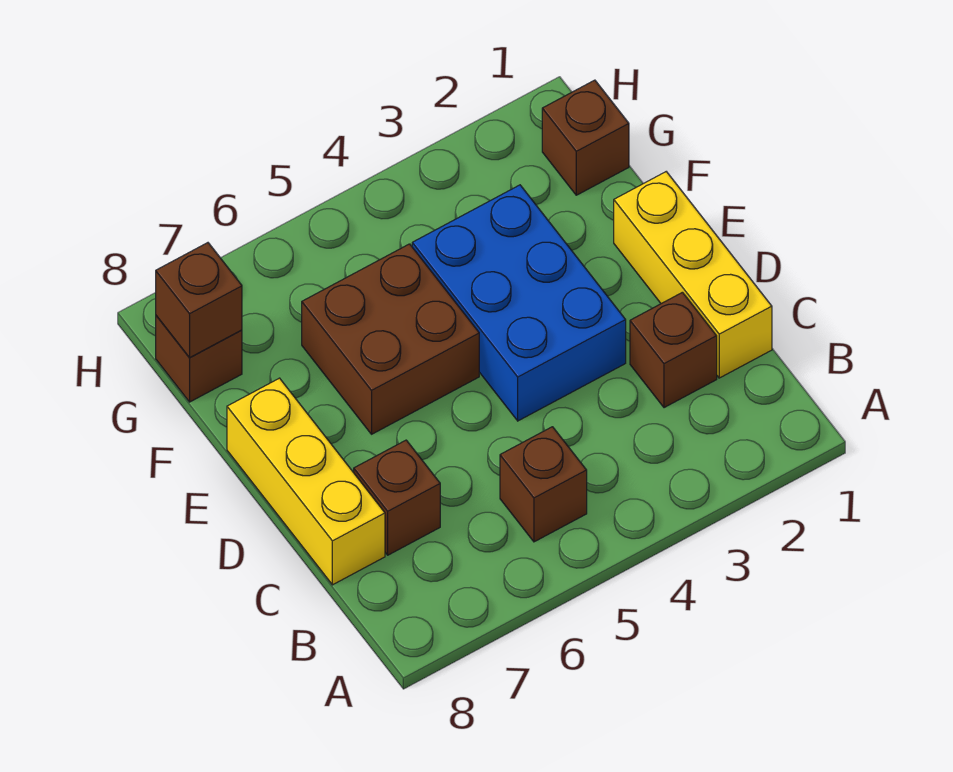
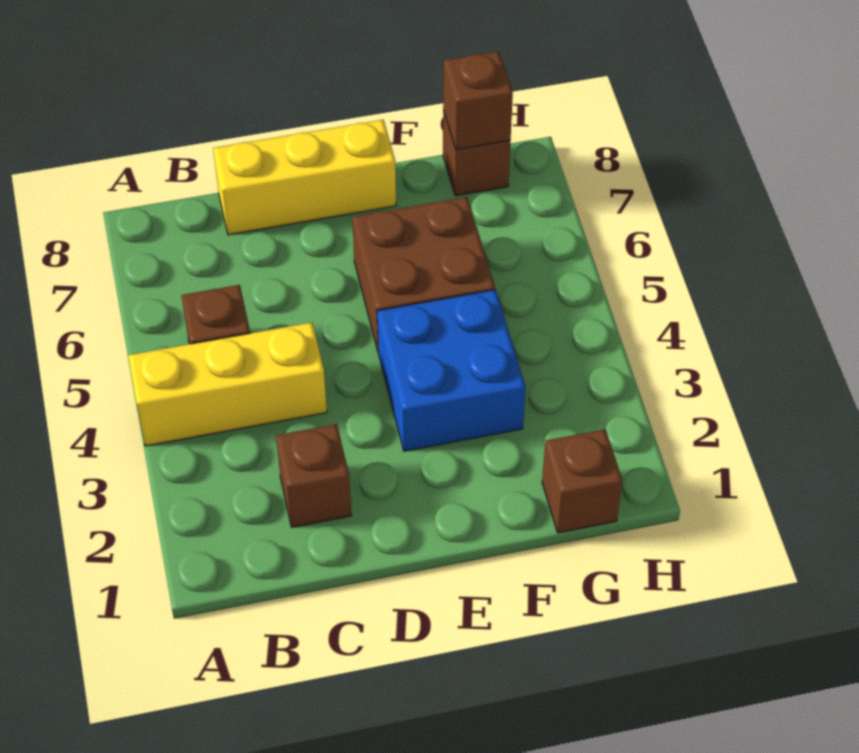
yellow 1x3 brick [614,172,772,378] -> yellow 1x3 brick moved to [128,322,327,446]
brown 1x1 brick [354,440,440,555] -> none
blue 2x3 brick [412,185,626,421] -> blue 2x2 brick [377,290,526,451]

